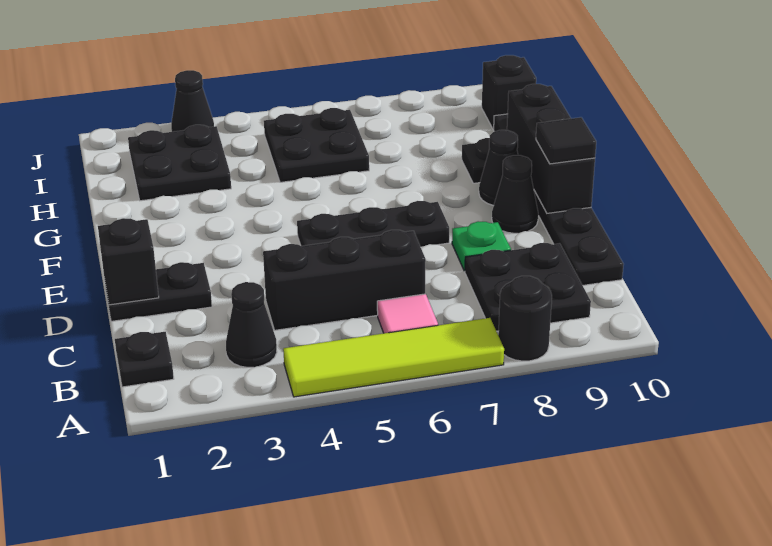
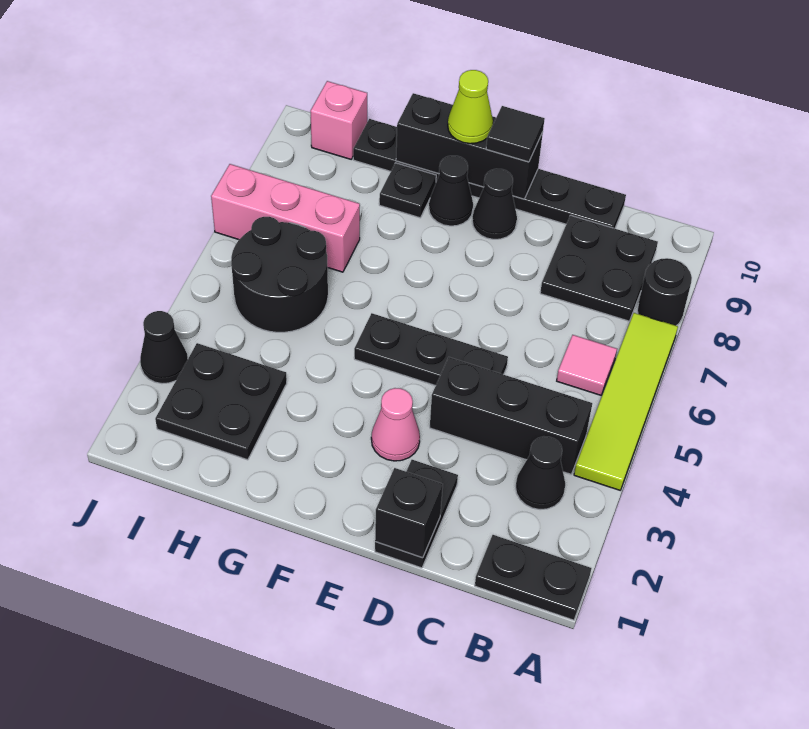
black 1x1 plate [115,332,174,387] -> black 1x2 plate [475,535,591,620]
black 1x3 brick [263,230,426,330] -> black 1x3 brick turned to [430,357,592,474]
green 1x1 plate [452,221,511,271] -> none
none -> pink 1x1 cone [371,388,420,461]
black 1x3 plate [297,201,449,247] -> black 1x3 plate turned to [354,313,508,386]
none -> lime 1x1 cone [448,70,493,144]
black 2x2 plate [264,108,369,182] -> black 2x2 round brick [231,217,328,332]
none -> pink 1x3 brick [211,164,360,272]
black 1x1 brick [482,55,536,129] -> pink 1x1 brick [310,81,367,159]

